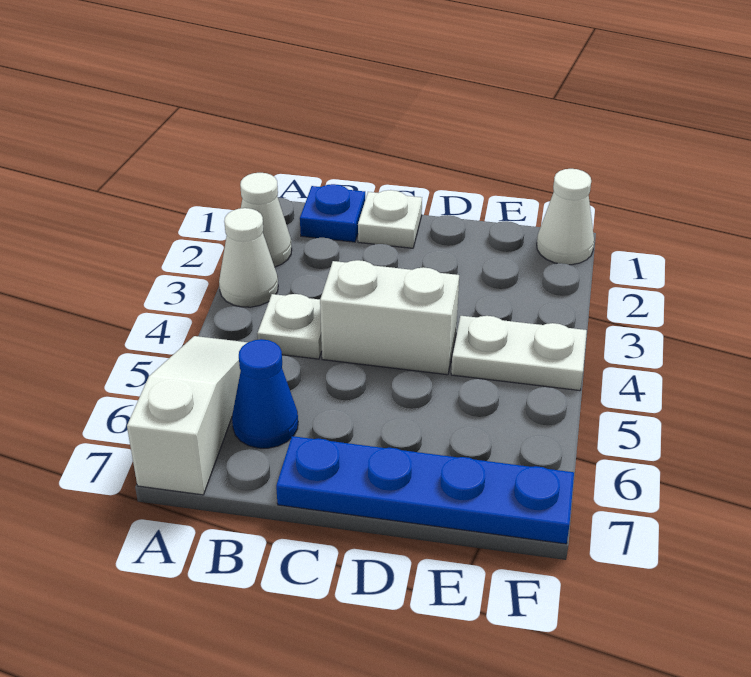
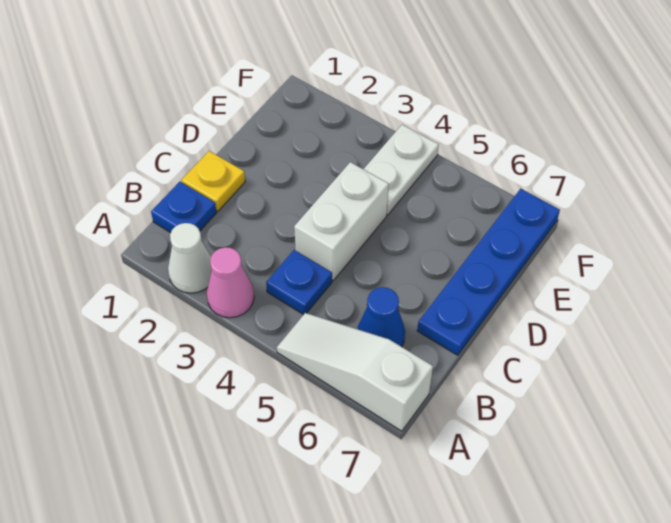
white 1x1 cone [219,208,278,307] -> pink 1x1 cone [207,247,254,318]
white 1x1 plate [257,294,322,359] -> blue 1x1 plate [266,250,332,315]
white 1x1 plate [358,190,422,248] -> yellow 1x1 plate [181,151,245,211]
white 1x1 cone [537,169,594,265] -> none

